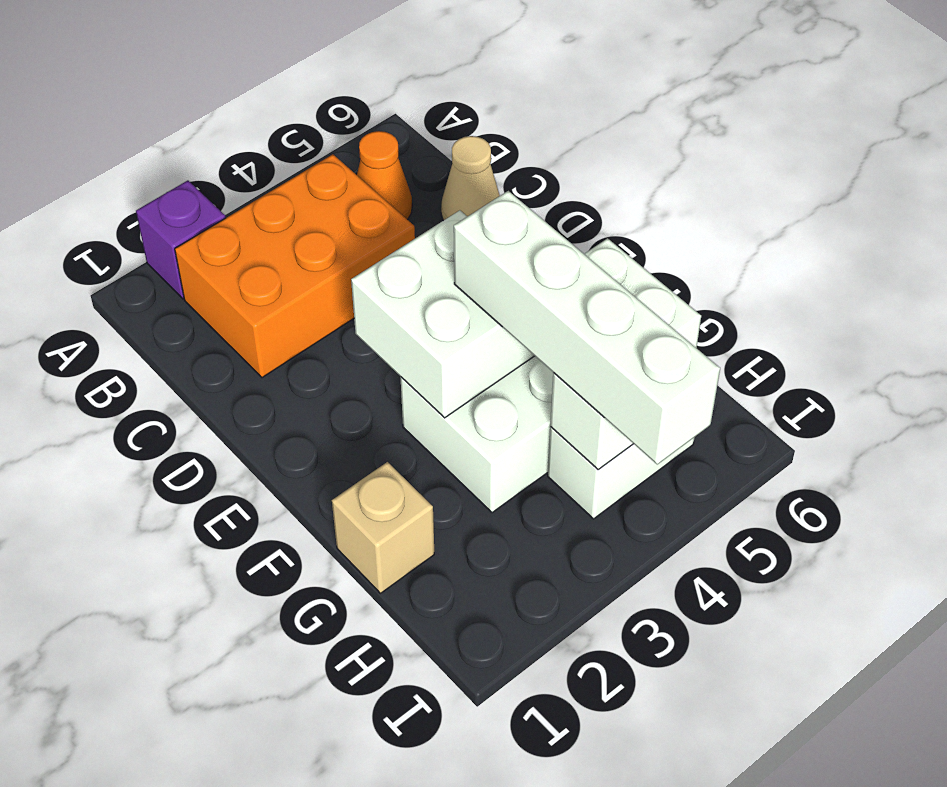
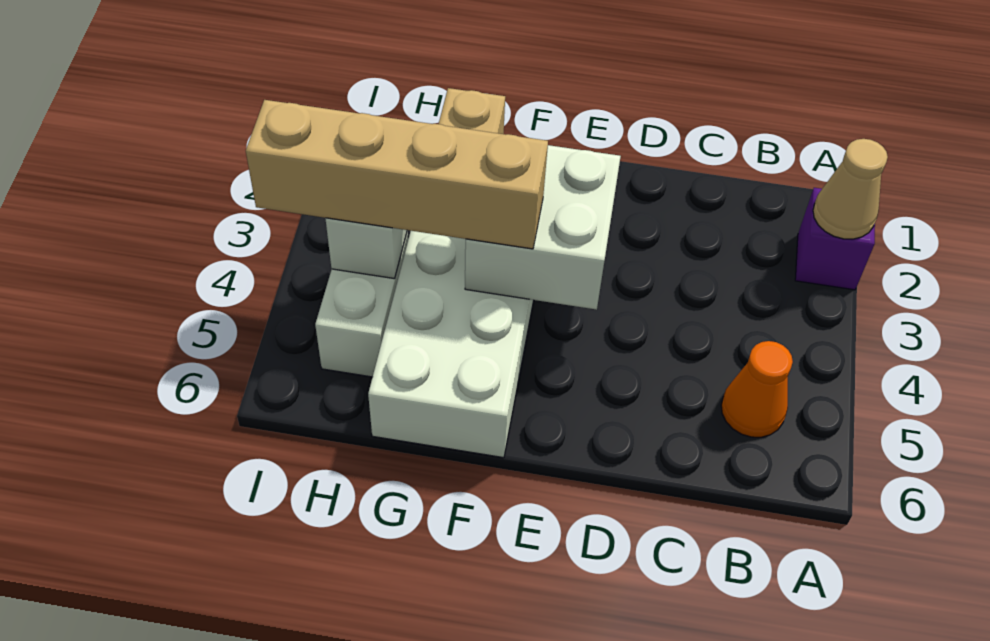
orange 2x3 brick [175,154,415,378] -> none
tan 1x1 cone [441,136,500,221] -> tan 1x1 cone moved to [813,139,888,239]
white 1x4 brick [454,191,720,464] -> tan 1x4 brick [246,100,548,249]

